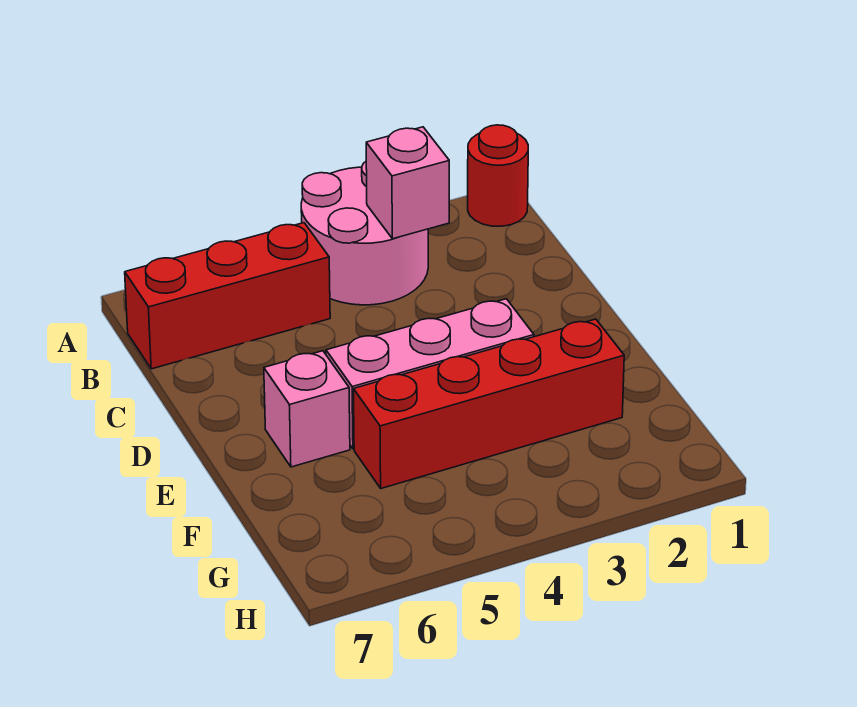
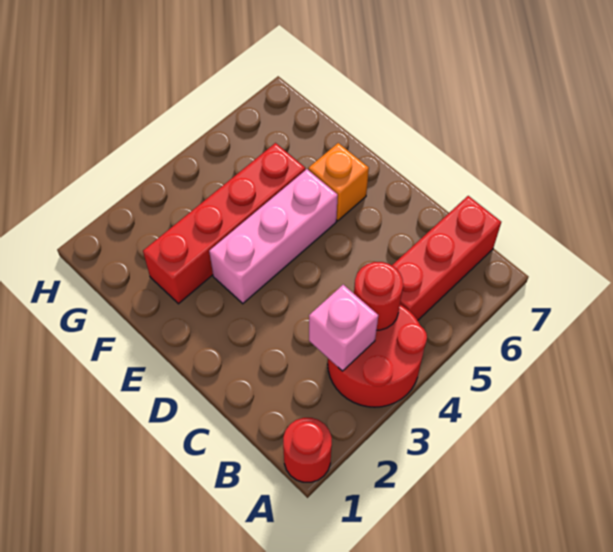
pink 2x2 round brick [301,162,428,305] -> red 2x2 round brick [328,305,427,407]
none -> red 1x1 round brick [354,262,403,330]
pink 1x1 brick [264,351,350,467] -> orange 1x1 brick [308,143,369,221]

